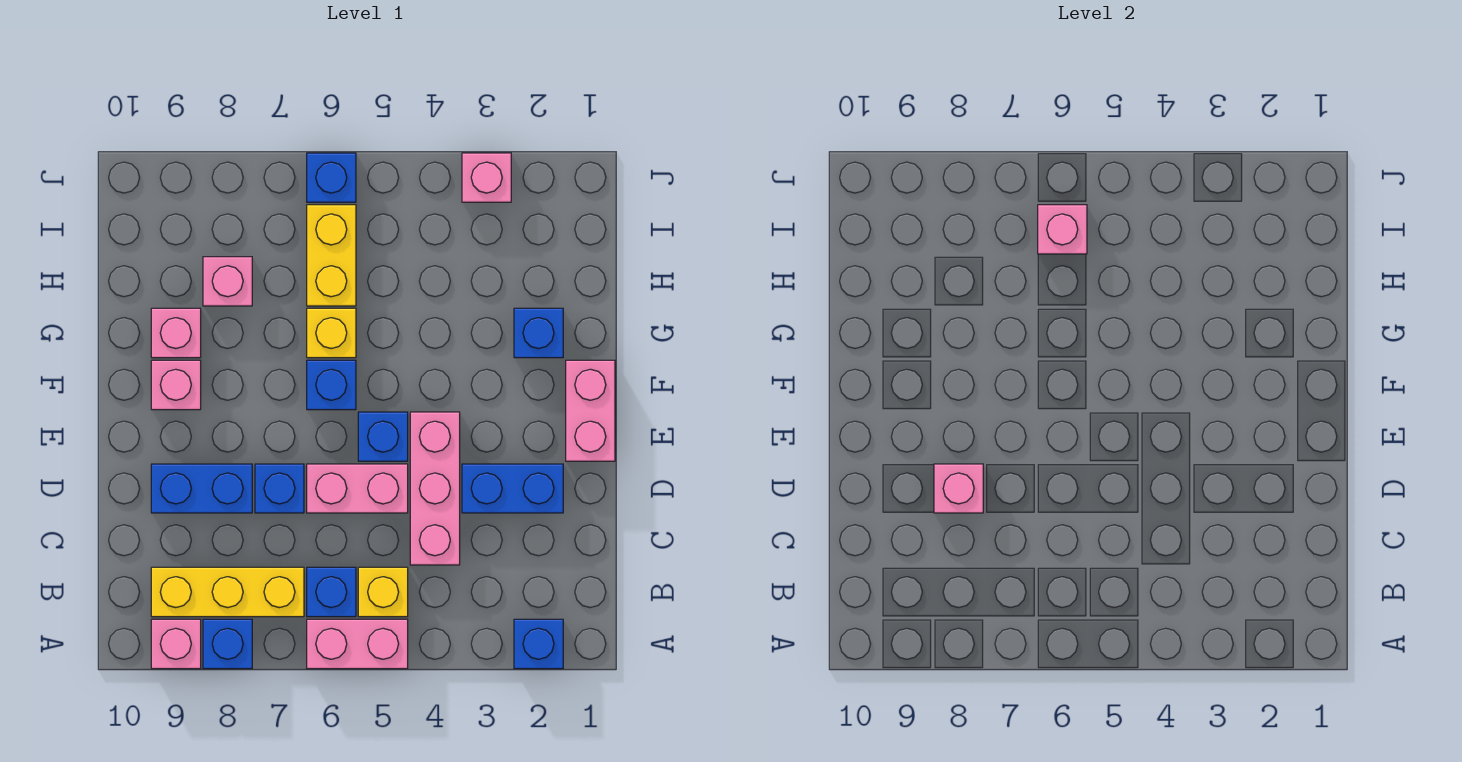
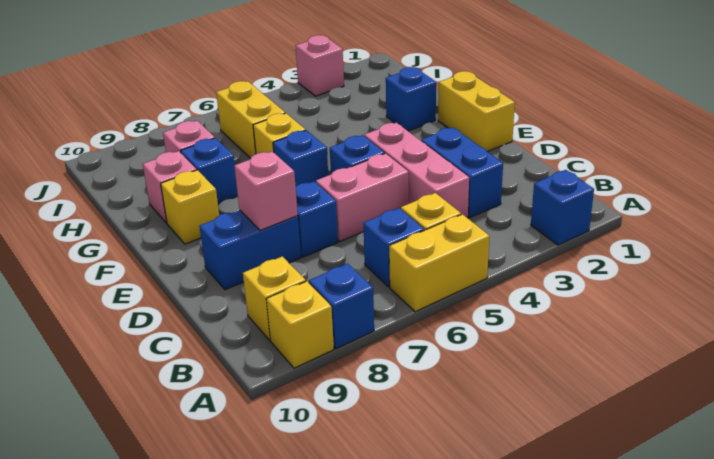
pink 1x2 brick [307,619,408,669] -> yellow 1x2 brick [389,214,489,312]
pink 1x1 brick [151,619,201,669] -> yellow 1x1 brick [266,281,334,368]
yellow 1x3 brick [151,567,304,617] -> yellow 1x1 brick [243,256,306,340]
blue 1x2 brick [462,464,563,513] -> blue 1x2 brick turned to [421,127,503,218]
pink 1x2 brick [566,360,615,461] -> yellow 1x2 brick [438,71,515,152]
pink 1x1 brick [151,360,201,410] -> yellow 1x1 brick [161,170,219,244]
pink 1x1 brick [1038,205,1087,254] -> none
blue 1x1 brick [307,153,356,202] -> blue 1x1 brick moved to [181,138,238,203]

